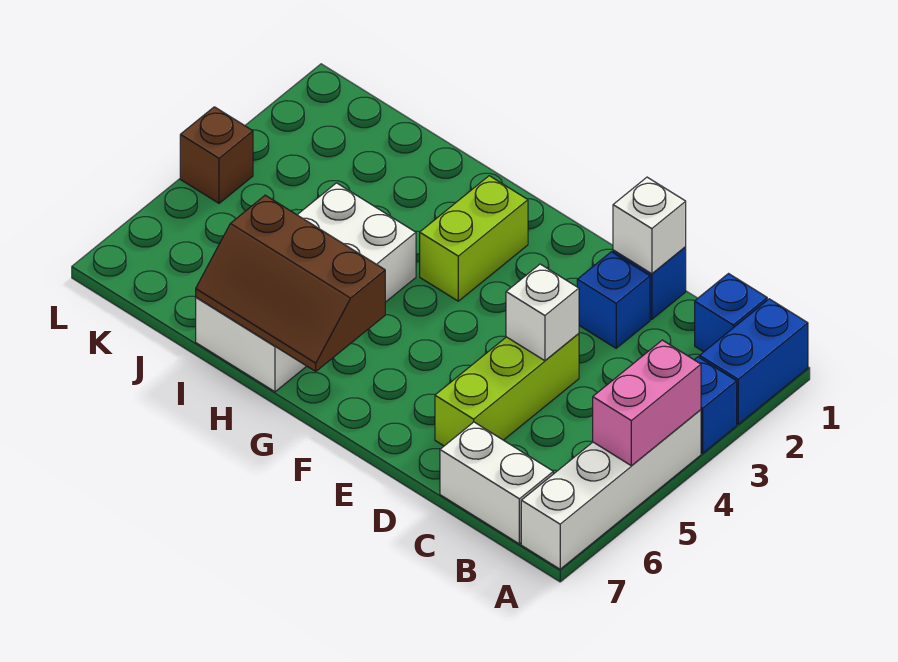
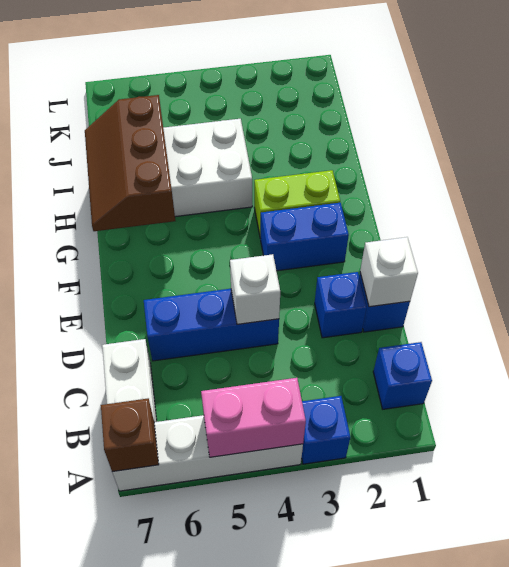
blue 1x2 brick [700,299,808,424] -> blue 1x2 brick moved to [260,203,349,271]
lime 1x3 brick [435,334,579,446] -> blue 1x3 brick [144,289,279,361]
brown 1x1 brick [180,107,253,203] -> brown 1x1 brick moved to [101,398,159,472]

